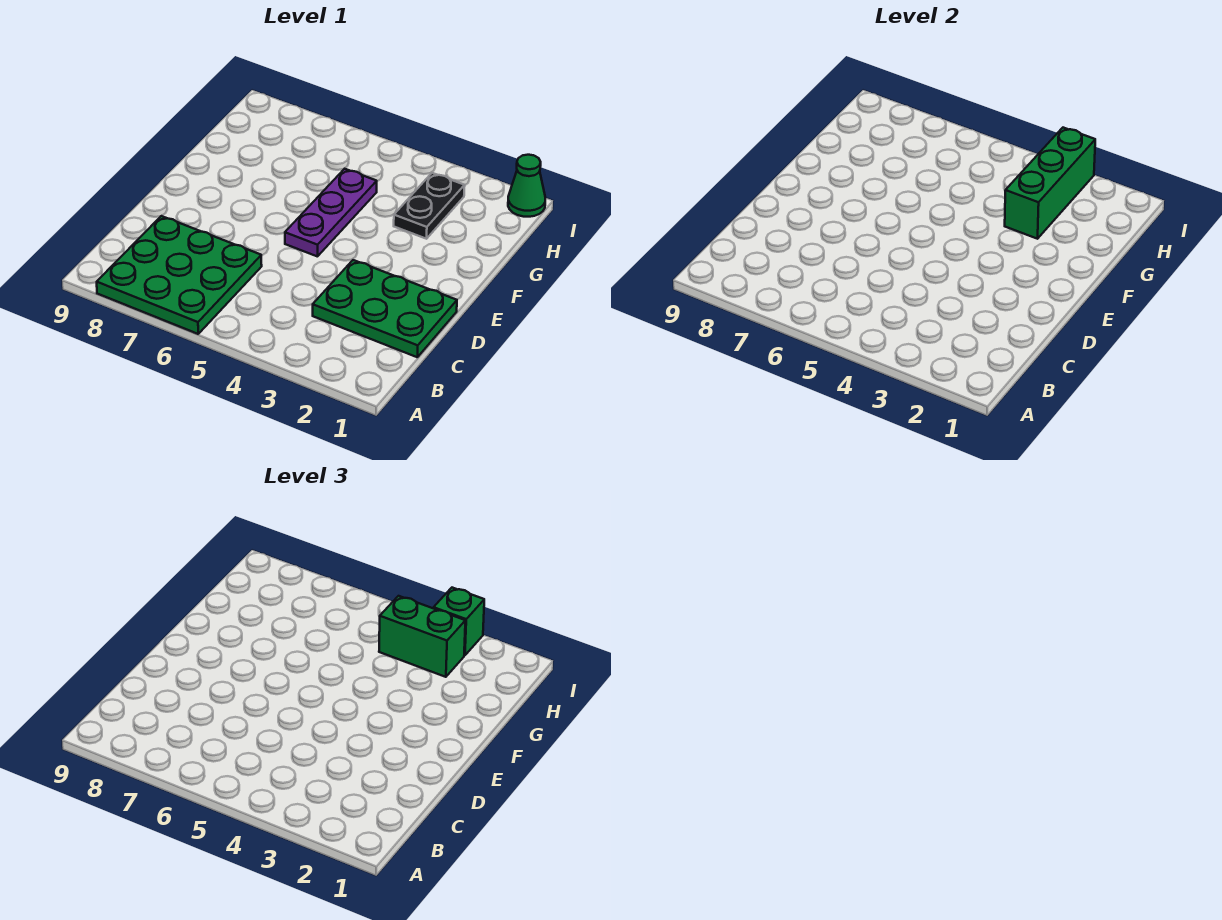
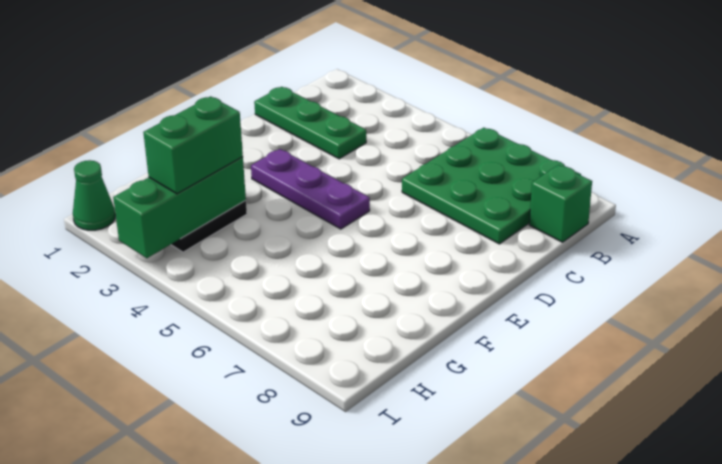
green 2x3 plate [313,260,457,357] -> green 1x3 plate [254,87,366,159]
purple 1x3 plate [285,169,377,257] -> purple 1x3 plate turned to [251,149,370,229]
green 1x2 brick [379,596,465,677] -> green 1x2 brick turned to [143,96,243,194]
green 1x1 brick [434,588,484,655] -> green 1x1 brick moved to [529,165,592,242]

